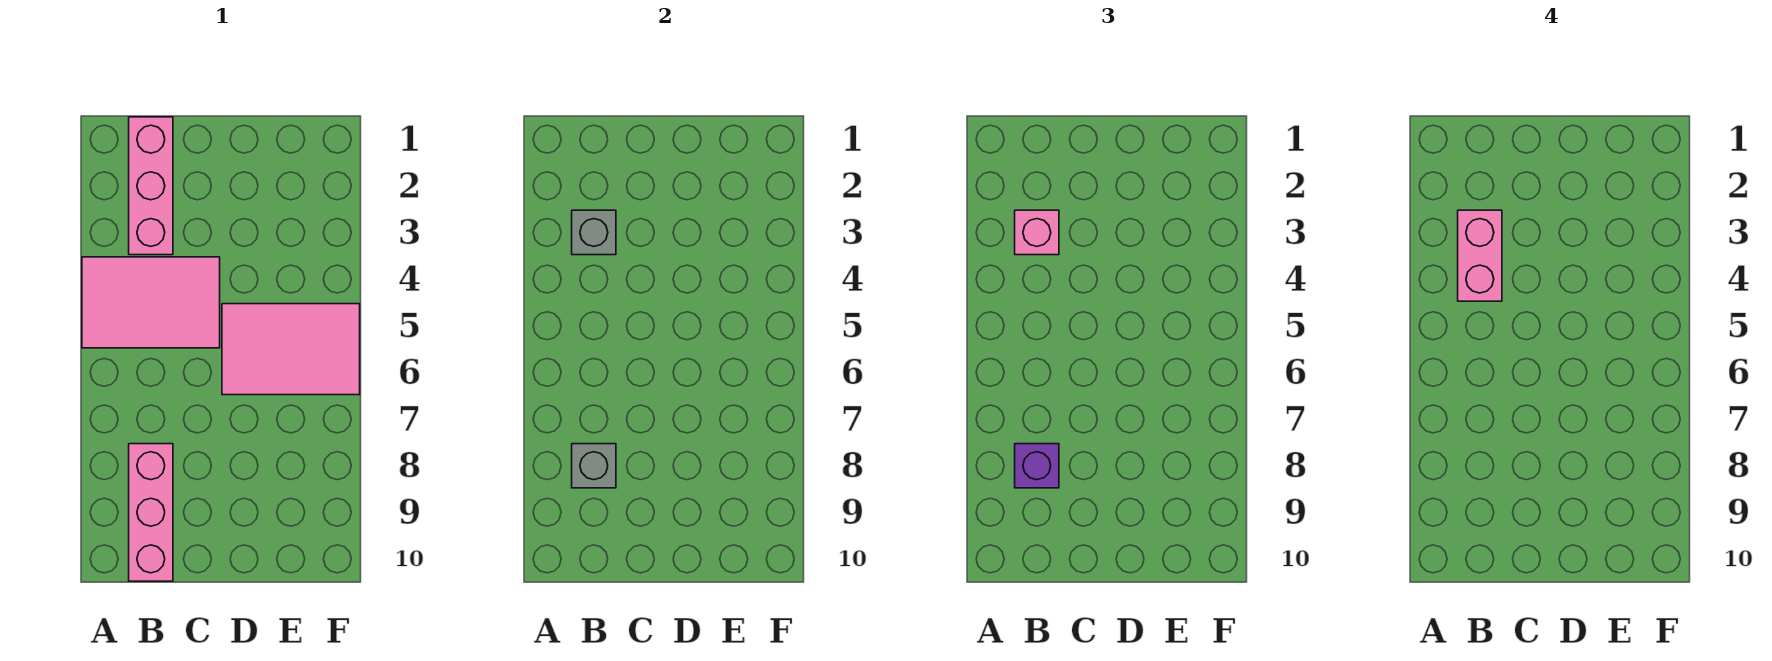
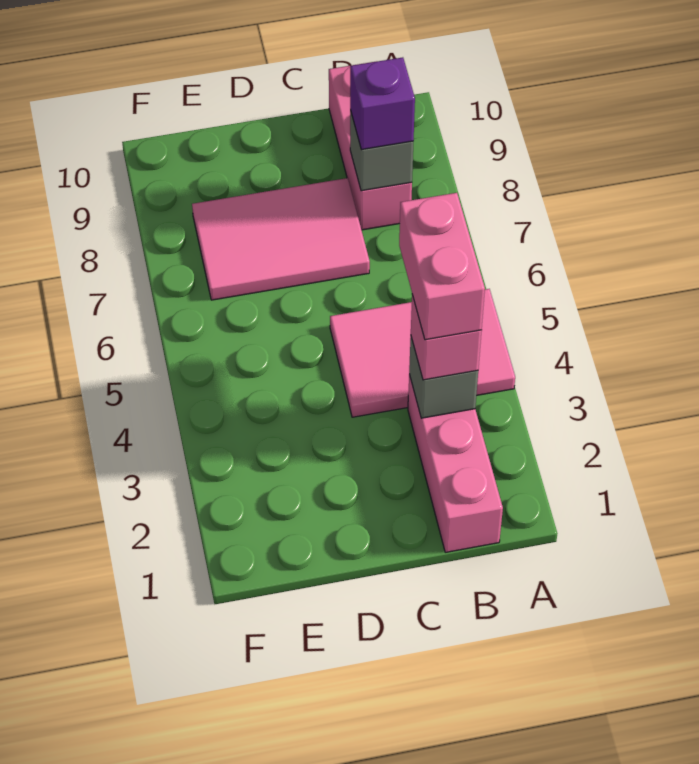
pink 2x3 tile [222,304,360,395] -> pink 2x3 tile moved to [192,178,370,300]

